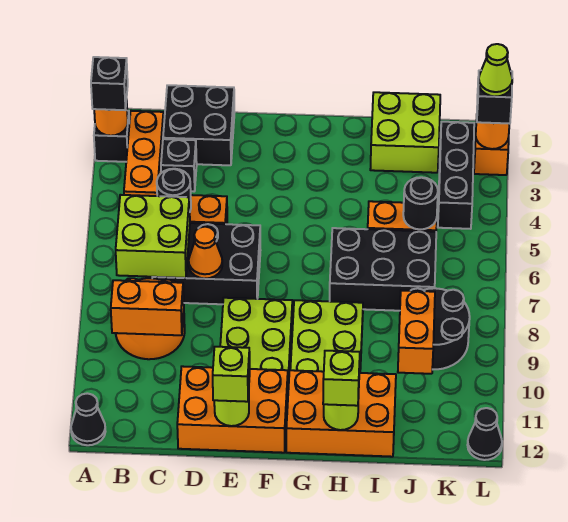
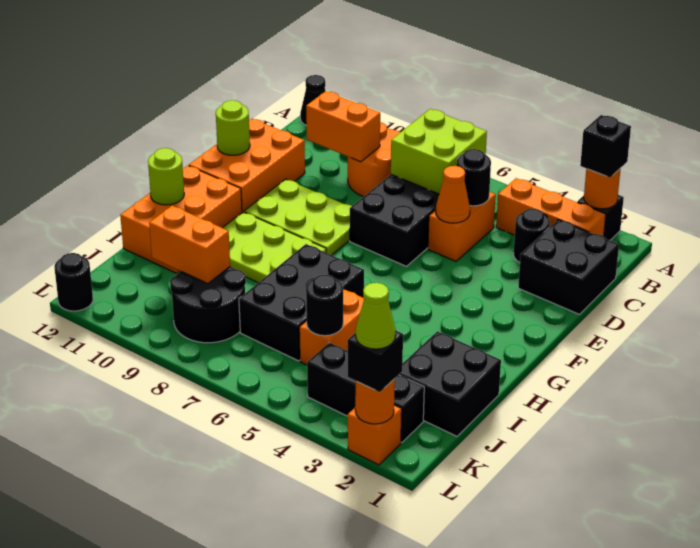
orange 1x2 brick [111,280,184,335] -> orange 1x2 brick turned to [306,91,380,162]
black 1x1 brick [161,139,197,191] -> black 1x1 round brick [514,209,550,262]
orange 1x1 cone [189,227,222,279] -> orange 1x1 cone moved to [436,166,470,223]
lime 1x1 brick [213,347,250,402] -> none
lime 1x1 brick [323,351,360,406] -> none
lime 2x2 brick [370,92,440,173] -> black 2x2 brick [399,331,501,436]
black 1x1 cone [468,408,502,460] -> black 1x1 round brick [54,253,93,311]

